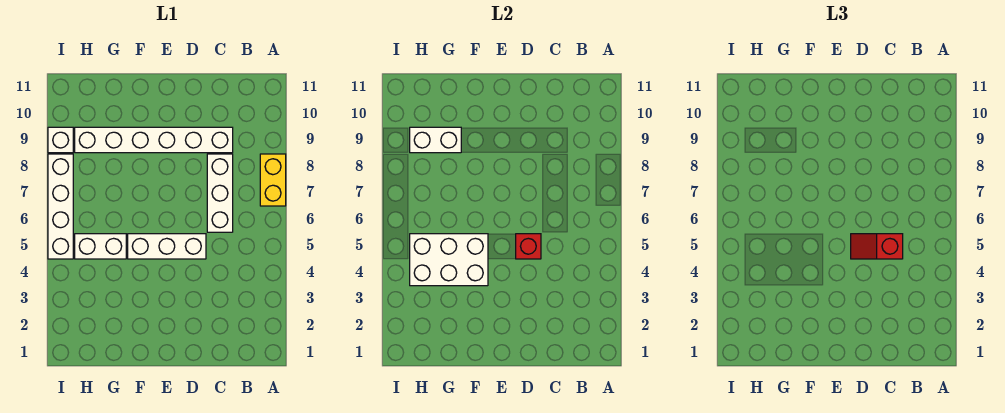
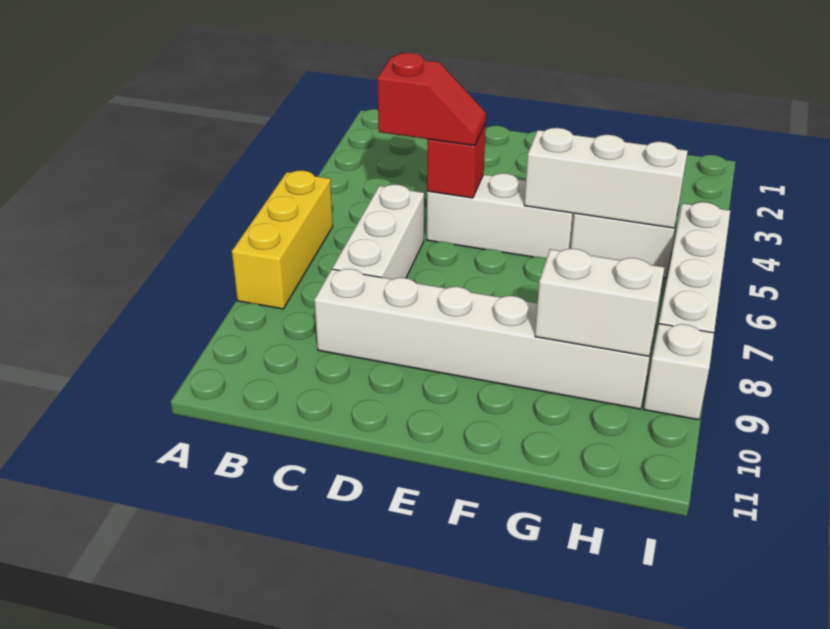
yellow 1x2 brick [260,154,286,206] -> yellow 1x3 brick [232,170,333,309]
white 2x3 brick [410,234,488,286] -> white 1x3 brick [524,128,688,228]

